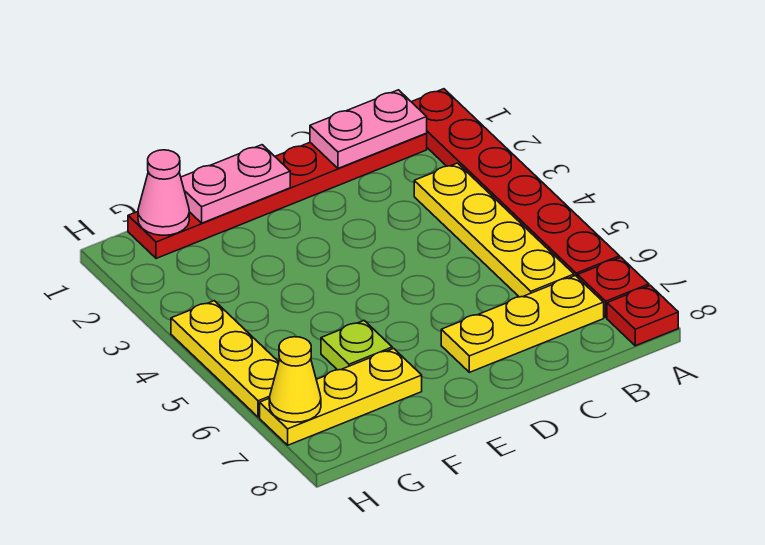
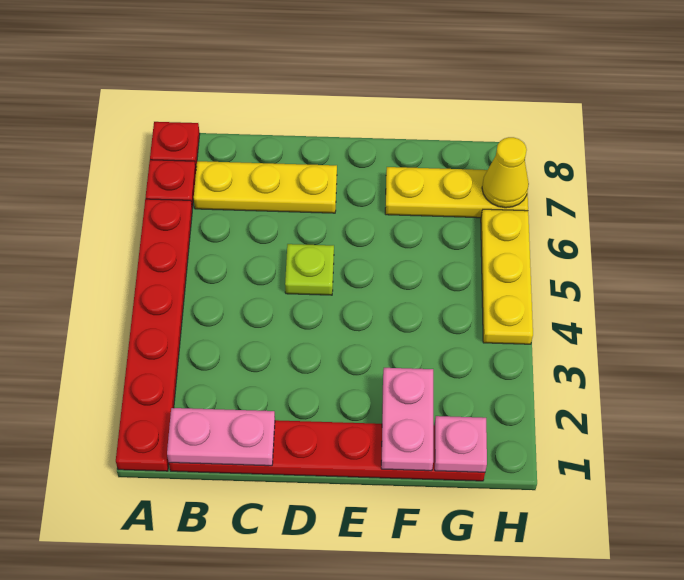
yellow 1x4 plate [414,163,574,297] -> none
pink 1x2 plate [181,145,290,223] -> pink 1x2 plate turned to [381,368,433,471]
lime 1x1 plate [321,321,392,370] -> lime 1x1 plate moved to [285,244,334,295]
pink 1x1 cone [138,150,189,235] -> pink 1x1 plate [435,416,487,472]

